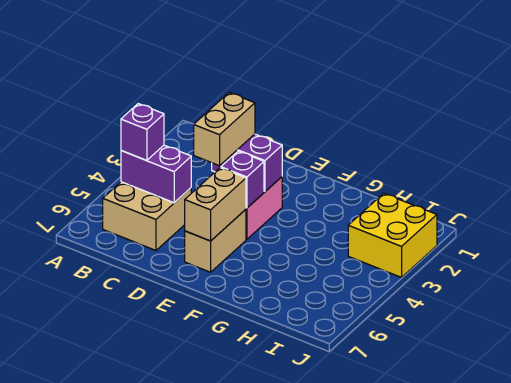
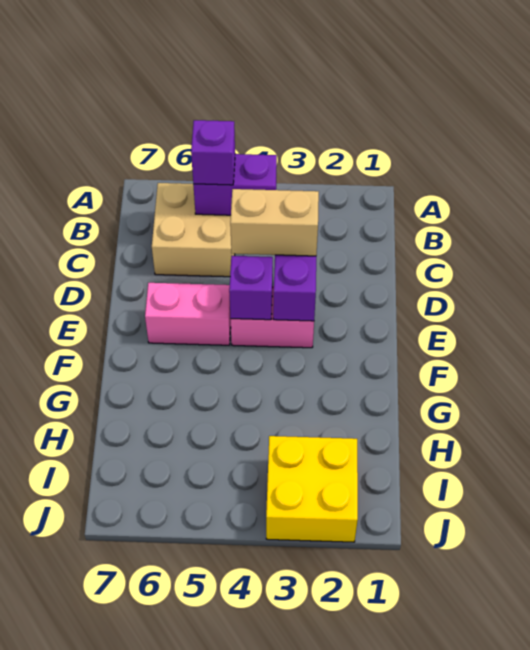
purple 1x2 brick [121,145,191,203] -> purple 1x2 brick turned to [193,154,277,215]
tan 1x2 brick [185,209,246,272] -> pink 1x2 brick [145,283,231,345]
tan 1x2 brick [185,168,246,241] -> none

